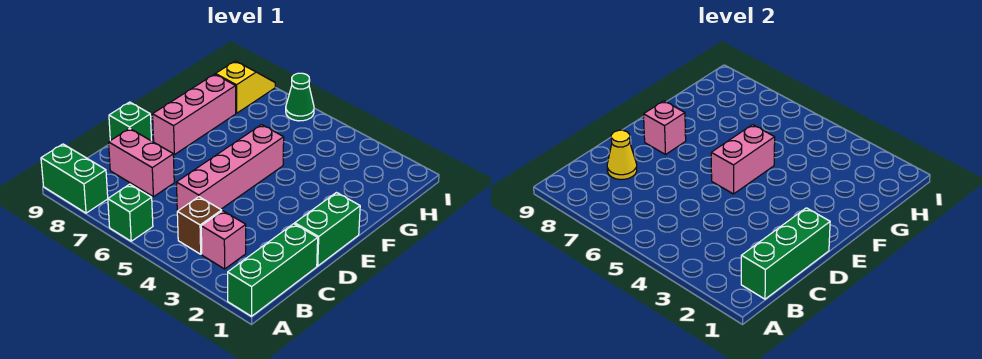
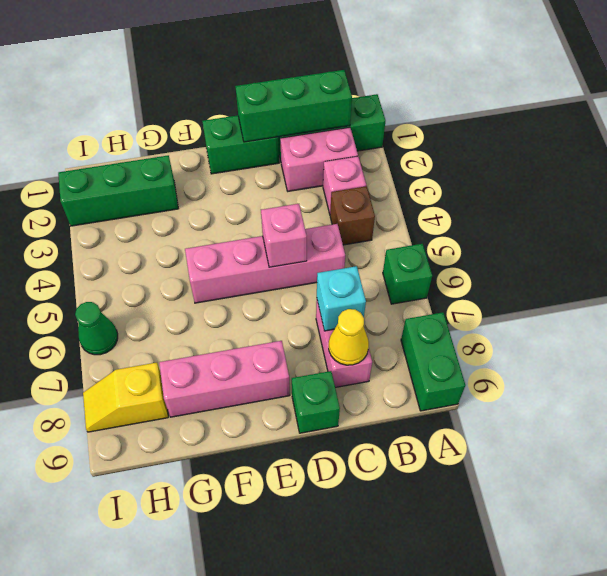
none -> cyan 1x1 brick [317,266,366,331]
pink 1x2 brick [711,125,775,194] -> pink 1x2 brick moved to [280,127,358,191]
pink 1x1 brick [644,101,686,154] -> pink 1x1 brick moved to [261,204,307,267]
none -> green 1x3 brick [58,155,178,226]

